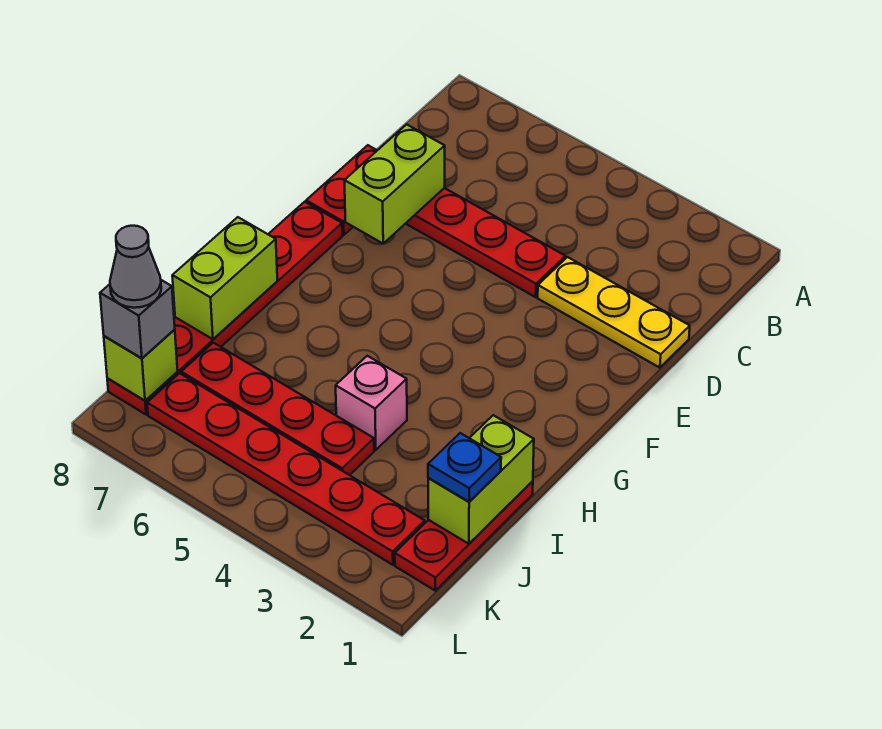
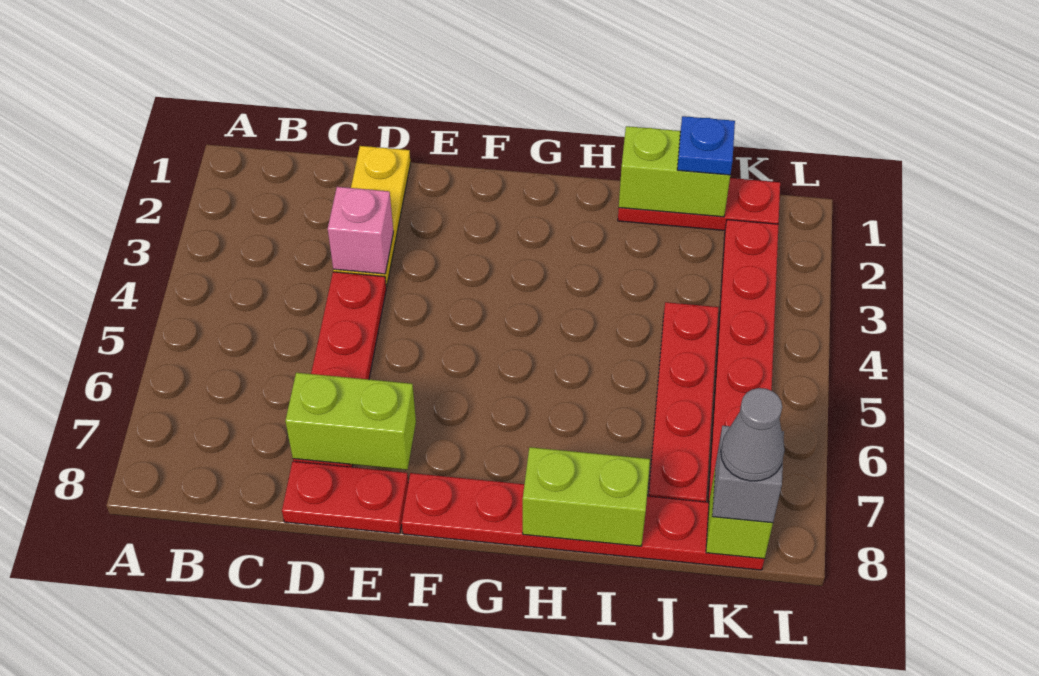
pink 1x1 brick [336,356,407,450] -> pink 1x1 brick moved to [328,187,393,274]

